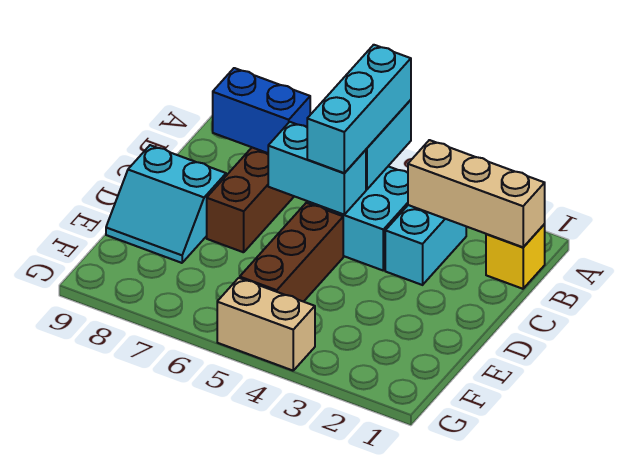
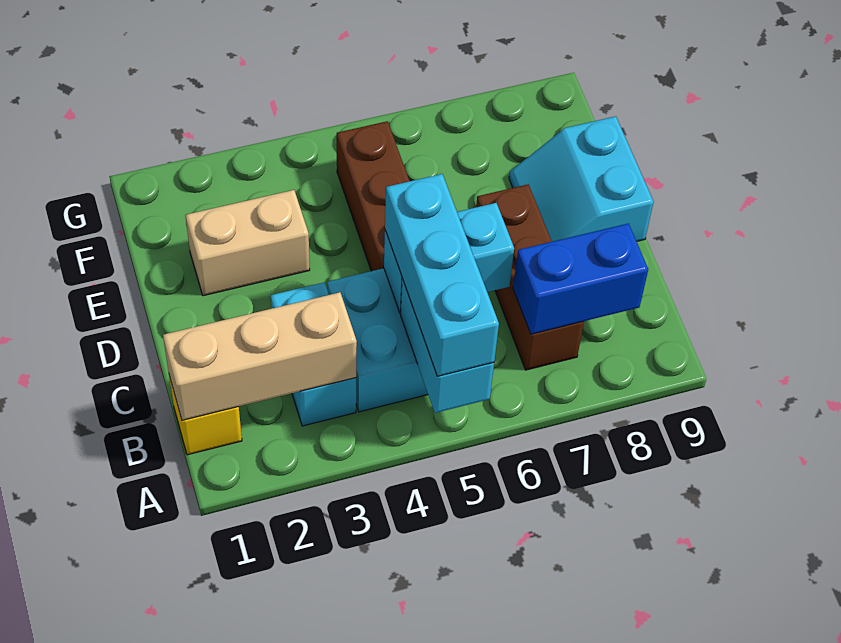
cyan 2x2 slope [106,145,226,263] -> cyan 2x2 slope turned to [509,116,654,242]
tan 1x2 brick [217,278,315,371] -> tan 1x2 brick moved to [186,190,310,296]

